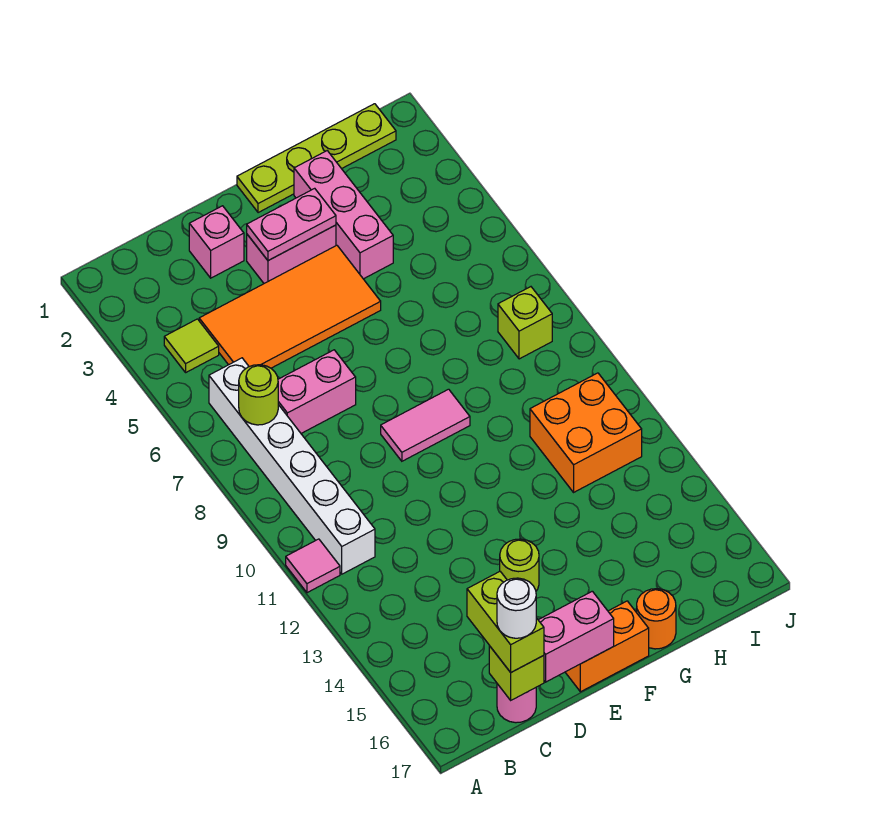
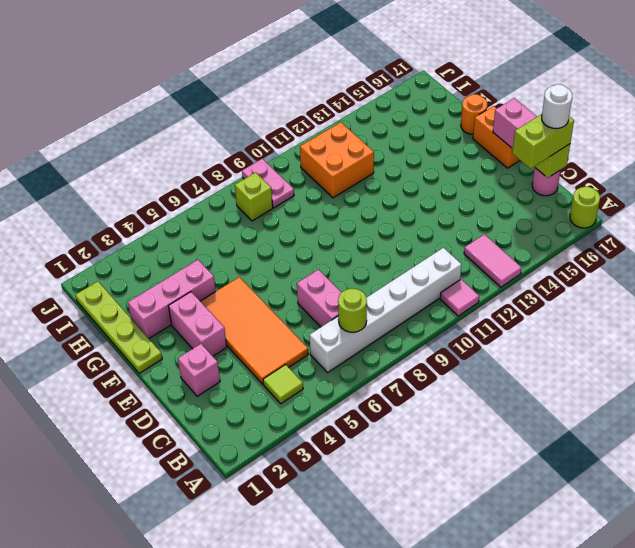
pink 1x2 plate [247,188,336,261] -> pink 1x2 plate moved to [242,159,294,208]
pink 1x2 tile [381,389,470,461] -> pink 1x2 tile moved to [464,234,522,287]
lime 1x1 round brick [500,539,539,591] -> lime 1x1 round brick moved to [570,187,600,228]

